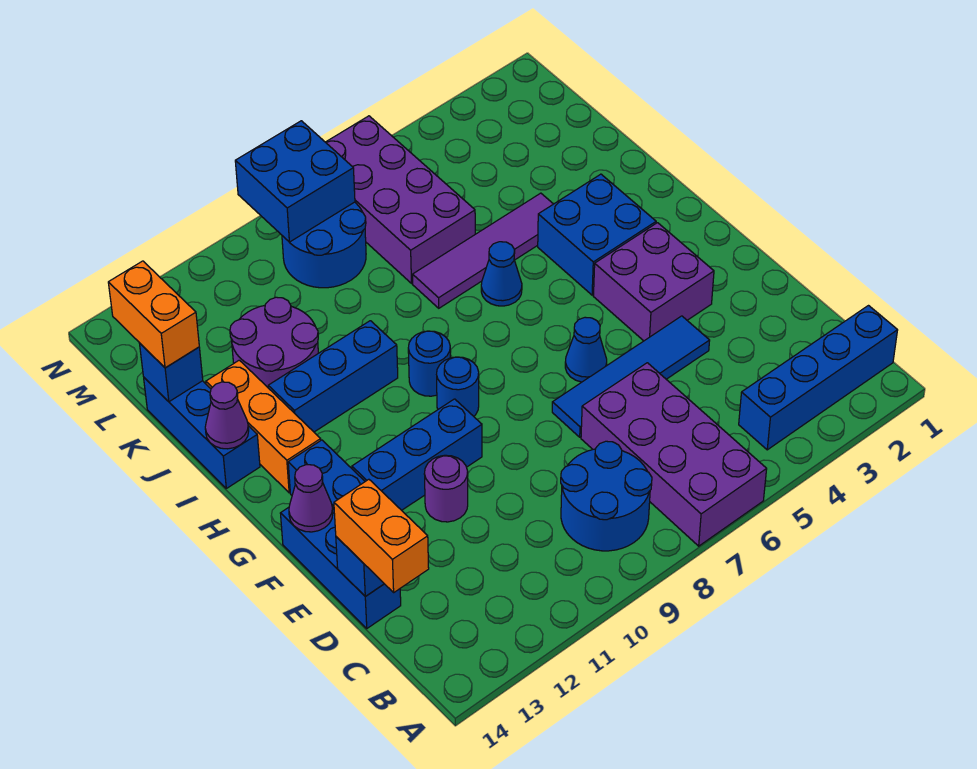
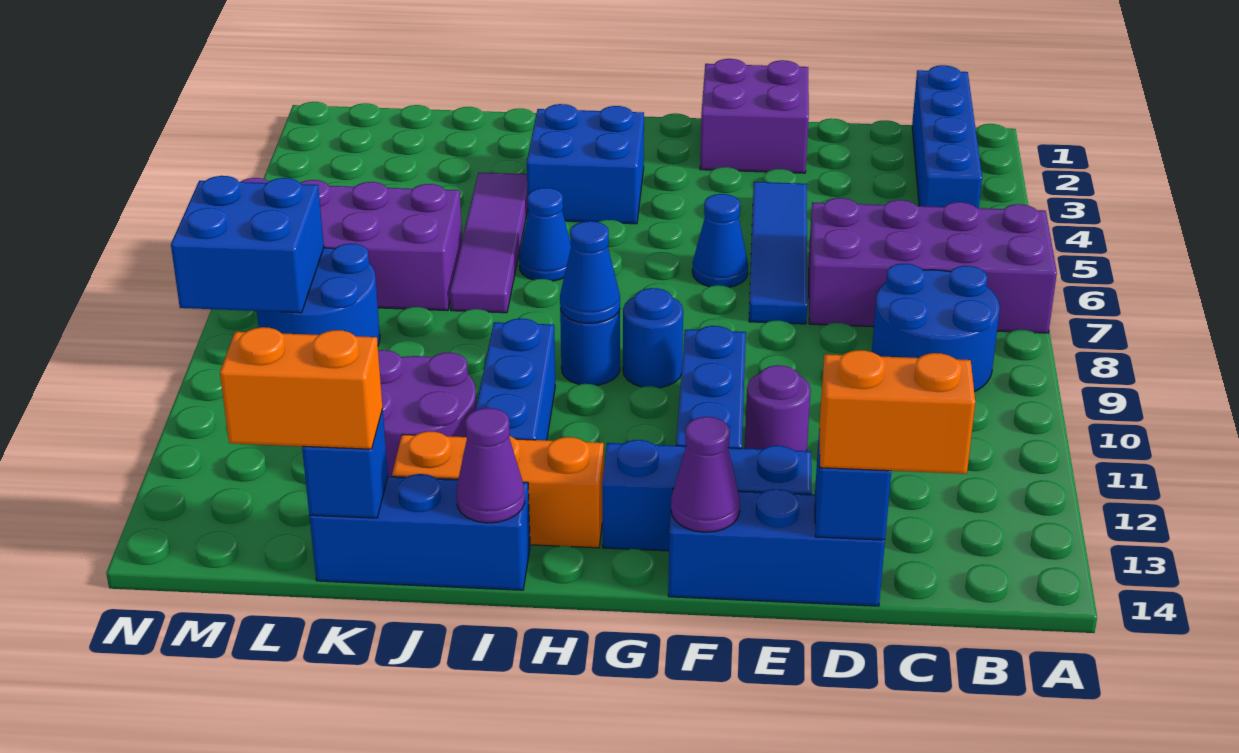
purple 2x2 brick [593,223,714,341] -> purple 2x2 brick moved to [700,59,809,173]
none -> blue 1x1 cone [560,221,620,323]

